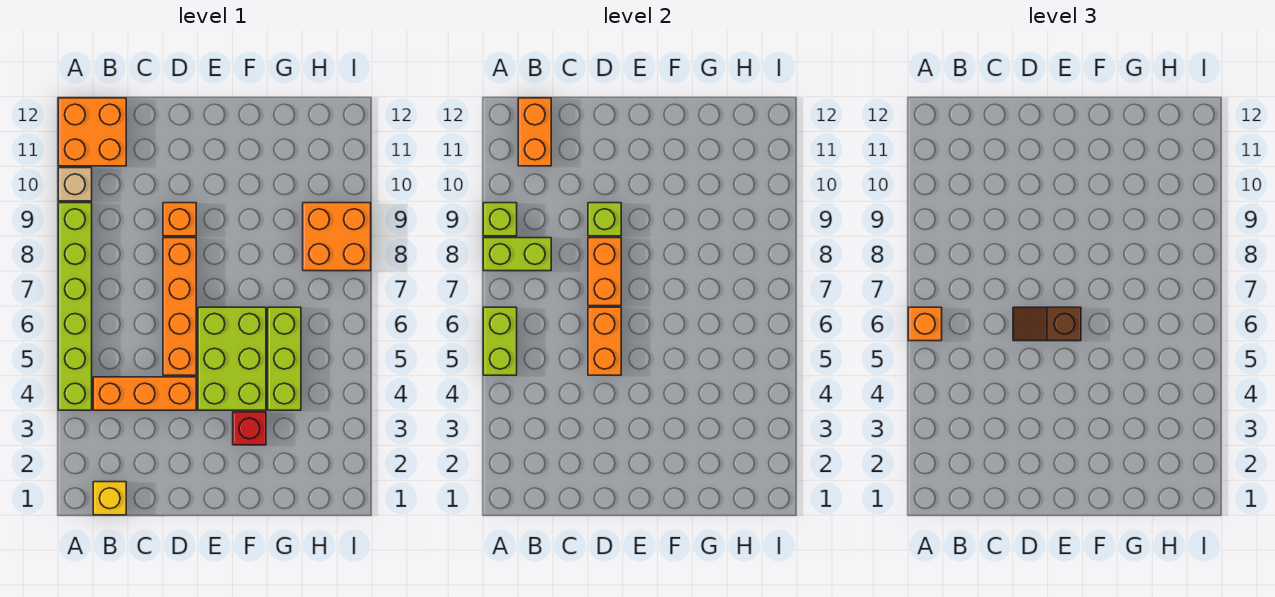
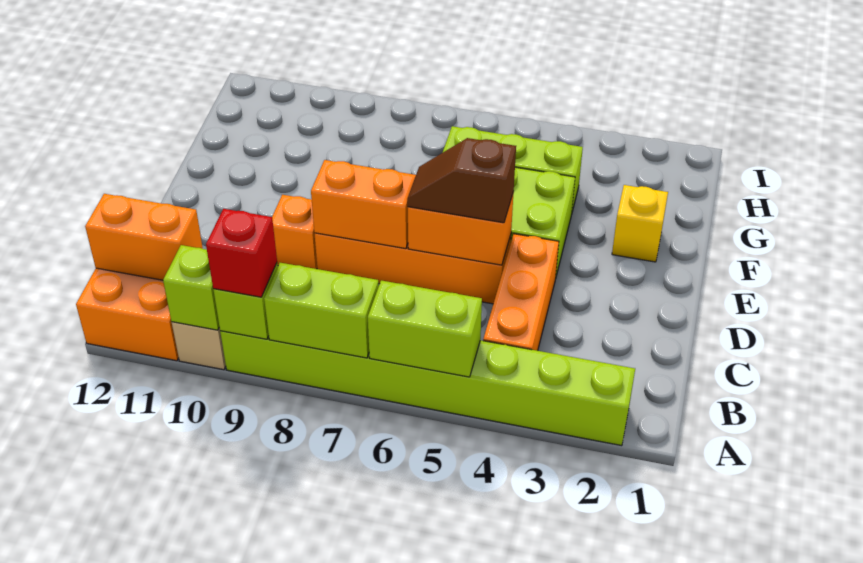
lime 1x6 brick [58,203,92,410] -> lime 1x8 brick [220,331,635,446]
orange 1x1 brick [908,307,942,341] -> none
lime 1x2 brick [483,238,551,271] -> lime 1x2 brick turned to [264,263,379,358]
yellow 1x1 brick [93,482,126,515] -> yellow 1x1 brick moved to [612,185,668,262]
brown 1x2 slope [1013,307,1081,341] -> brown 1x2 slope turned to [407,138,516,223]
lime 1x1 brick [588,203,621,236] -> lime 1x1 brick moved to [163,245,219,330]
red 1x1 brick [233,412,266,445] -> red 1x1 brick moved to [206,209,277,297]
orange 2x2 brick [303,203,371,271] -> none

